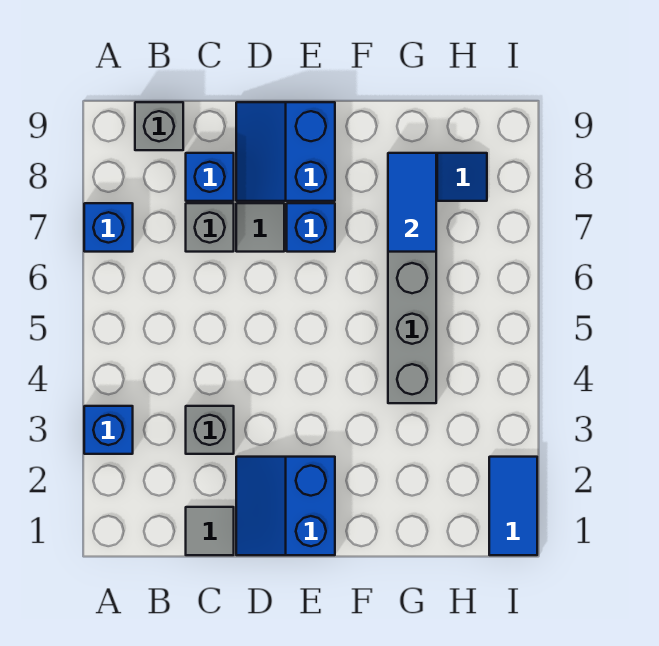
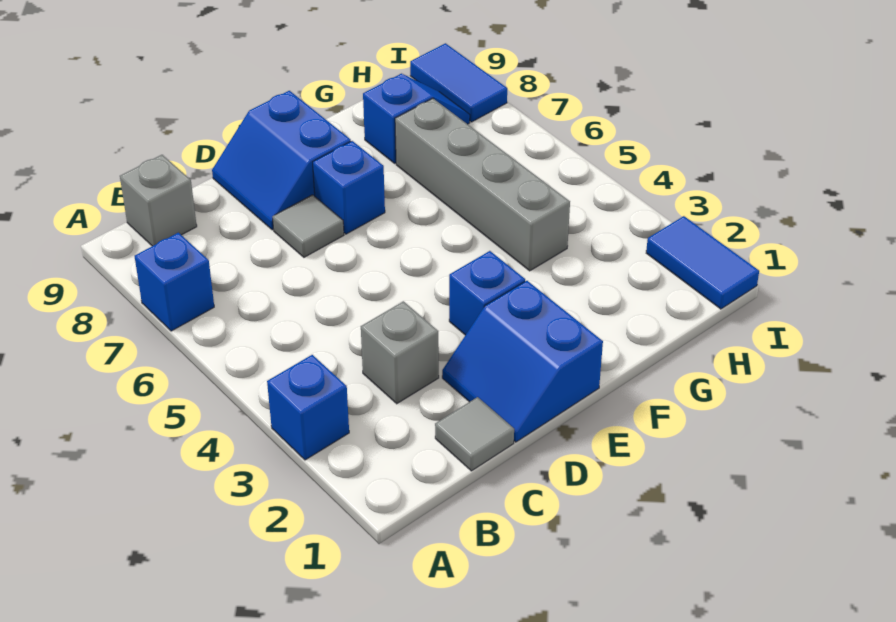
grey 1x1 brick [186,203,234,252] -> none
blue 1x1 brick [186,153,234,201] -> blue 1x1 brick moved to [449,251,525,335]
blue 1x2 tile [388,153,436,252] -> blue 1x2 tile moved to [410,43,507,122]

